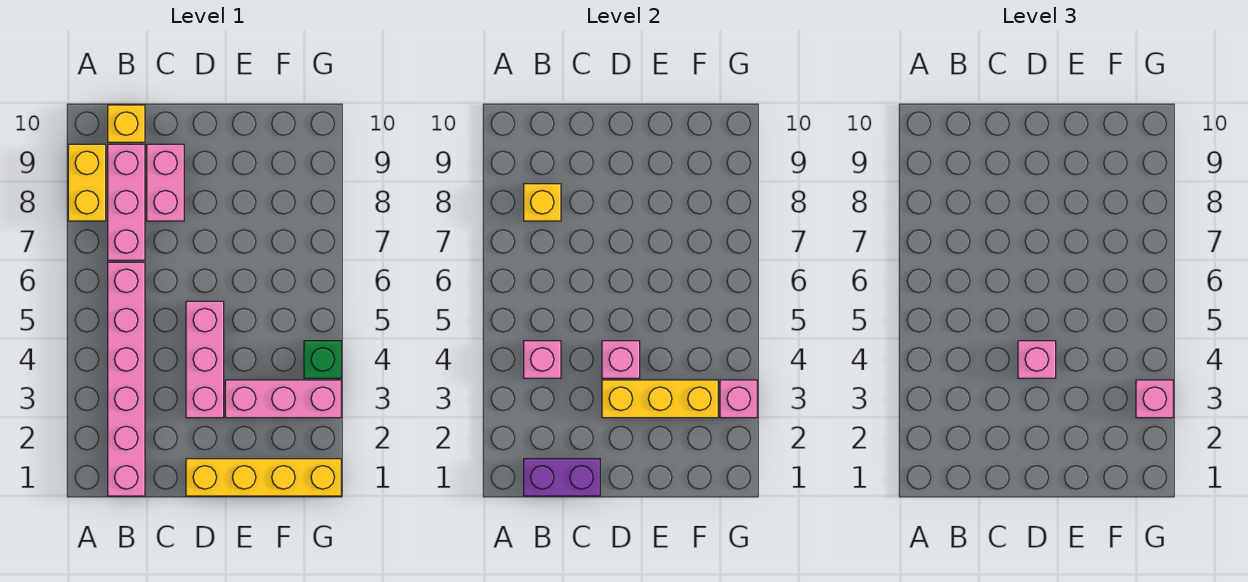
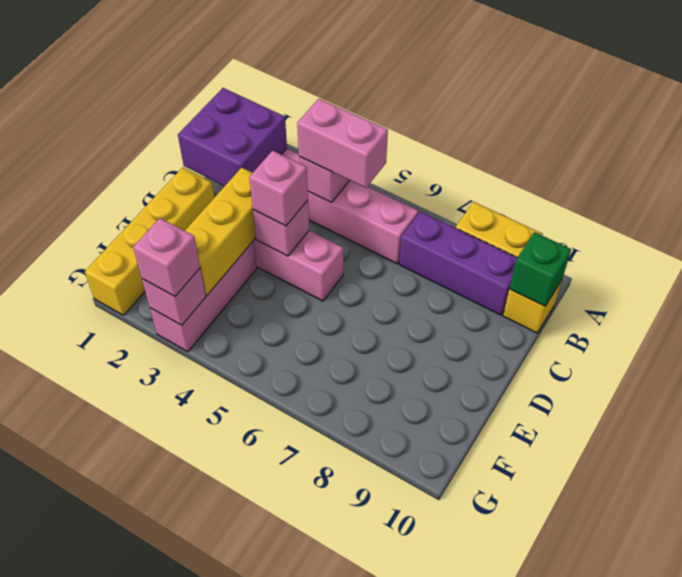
purple 1x2 brick [524,459,600,496] -> purple 2x2 brick [178,88,287,186]
pink 1x3 brick [108,144,145,260] -> purple 1x3 brick [399,212,517,315]
yellow 1x1 brick [524,184,561,221] -> none
pink 1x2 brick [147,144,184,221] -> pink 1x2 brick moved to [297,99,388,188]
green 1x1 brick [304,341,341,378] -> green 1x1 brick moved to [509,232,571,306]

